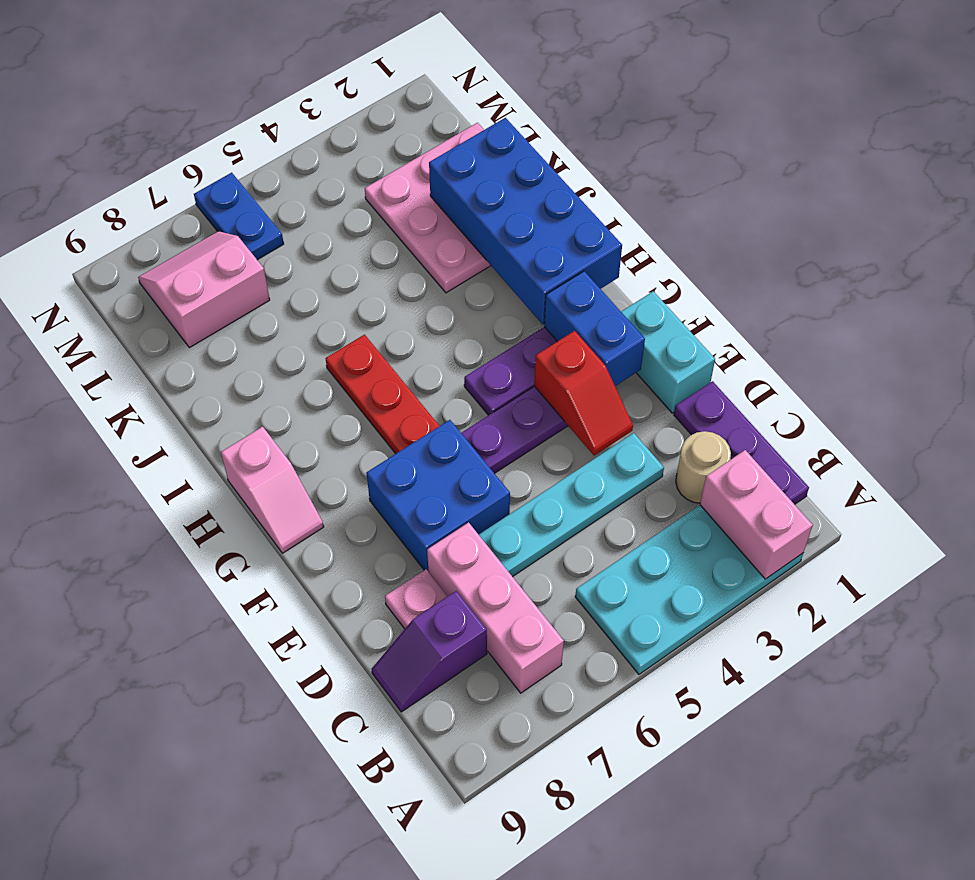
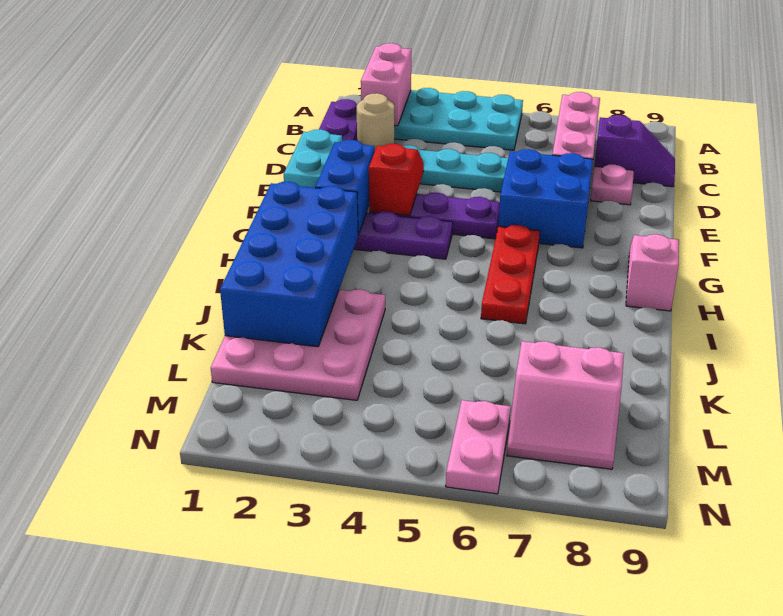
blue 1x2 plate [194,173,284,260] -> pink 1x2 plate [446,400,511,494]

